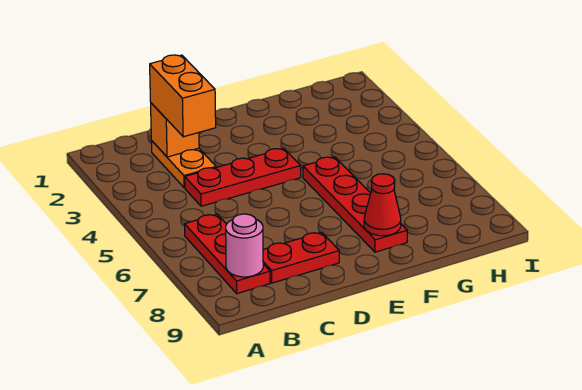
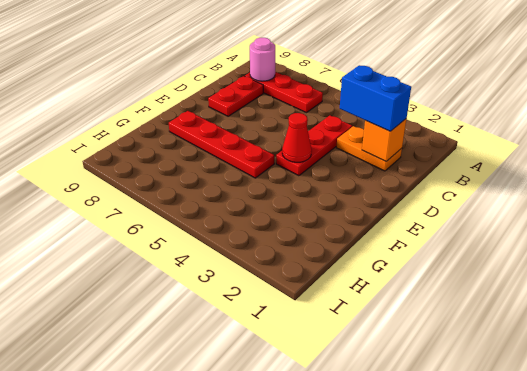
orange 1x2 brick [150,55,216,137] -> blue 1x2 brick [340,65,411,131]
red 1x1 cone [364,174,401,236] -> red 1x1 cone moved to [282,113,312,162]

